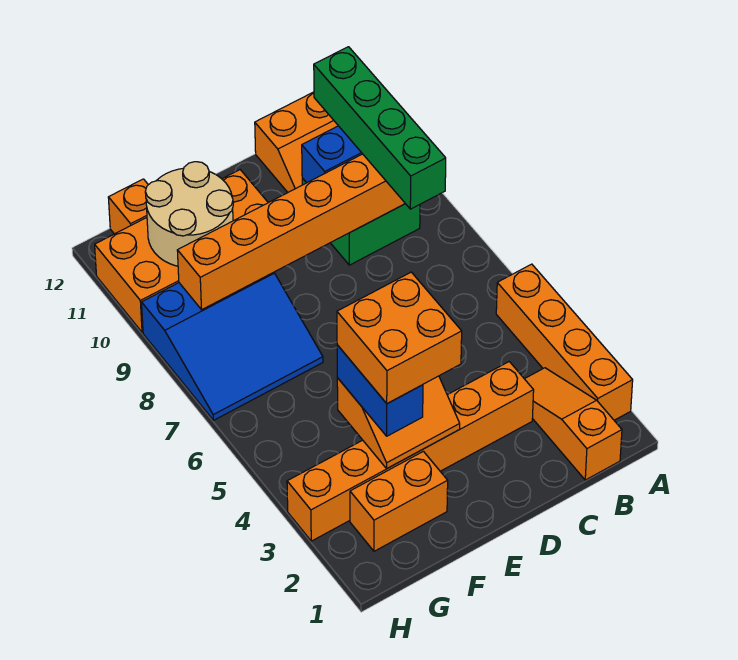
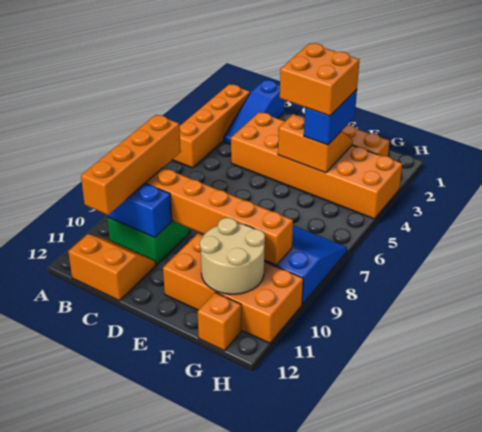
orange 1x3 slope [525,368,622,480] -> blue 1x3 slope [223,80,285,144]
green 1x4 brick [314,47,446,209] -> orange 1x4 brick [81,115,181,215]
orange 1x6 brick [287,362,534,541] -> orange 2x6 brick [231,112,402,219]

